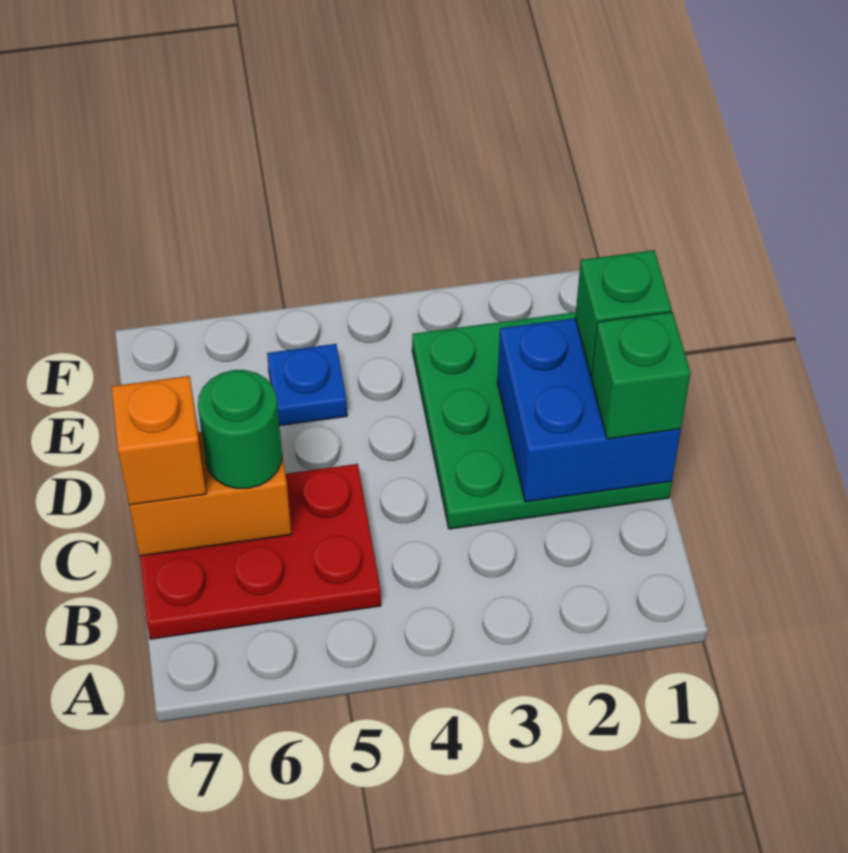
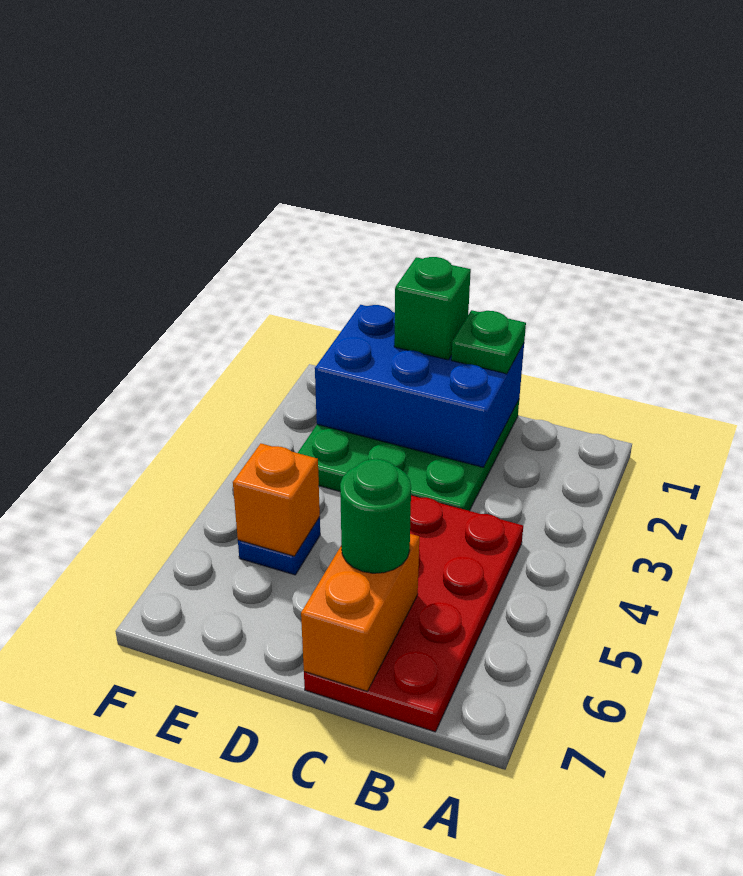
red 2x3 plate [140,464,381,639] -> red 2x4 plate [304,495,523,732]
blue 2x2 brick [497,318,681,502] -> blue 2x3 brick [315,305,524,467]
green 1x1 brick [591,312,690,439] -> green 1x1 plate [451,310,526,374]
orange 1x1 brick [111,376,206,505] -> orange 1x1 brick moved to [233,443,320,556]

